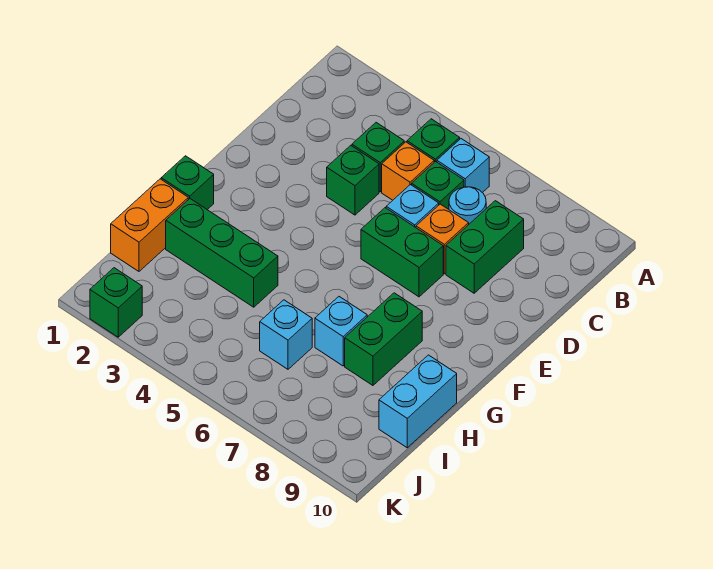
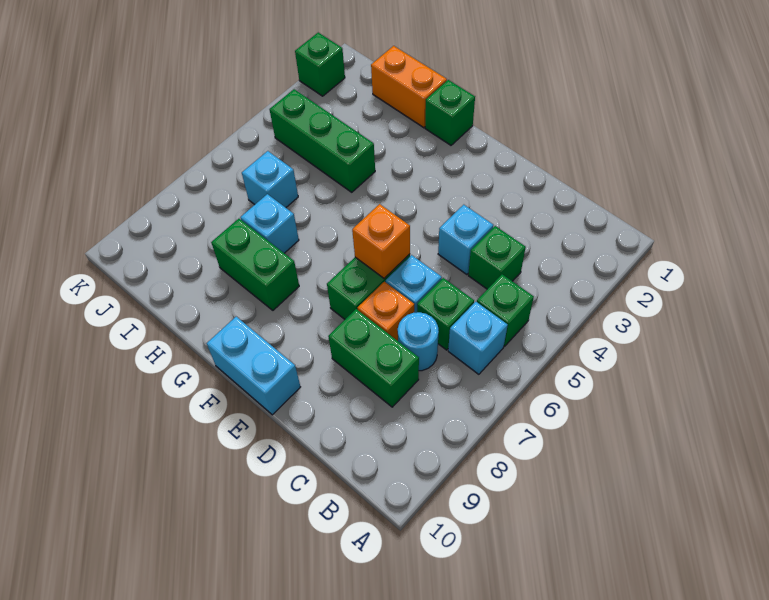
orange 1x1 brick [382,142,434,200] -> orange 1x1 brick moved to [352,204,410,278]
green 1x1 brick [327,145,379,215] -> cyan 1x1 brick [438,205,493,274]
green 1x3 brick [166,199,278,307] -> green 1x3 brick turned to [269,89,375,192]
cyan 1x2 brick [379,355,457,448] -> cyan 1x2 brick moved to [207,317,300,415]

